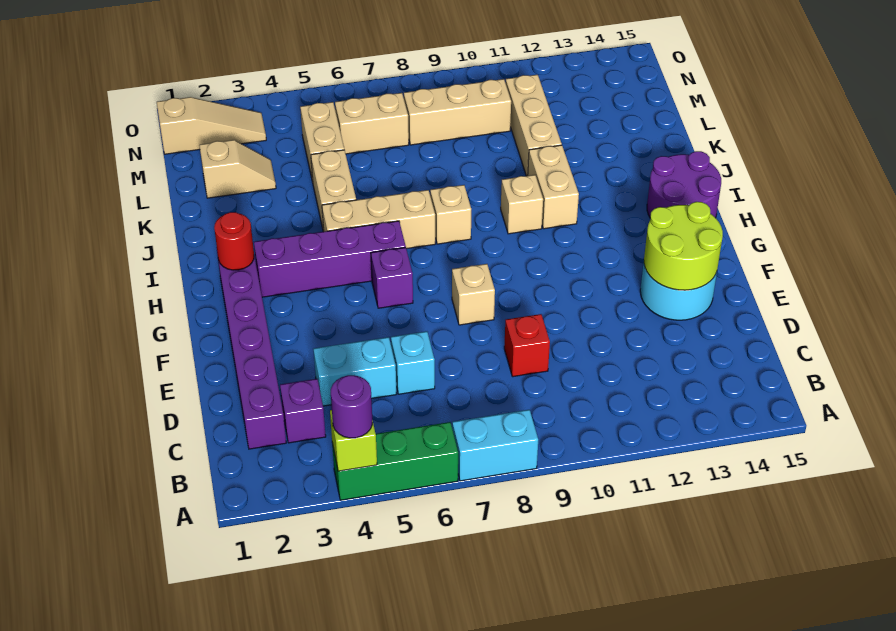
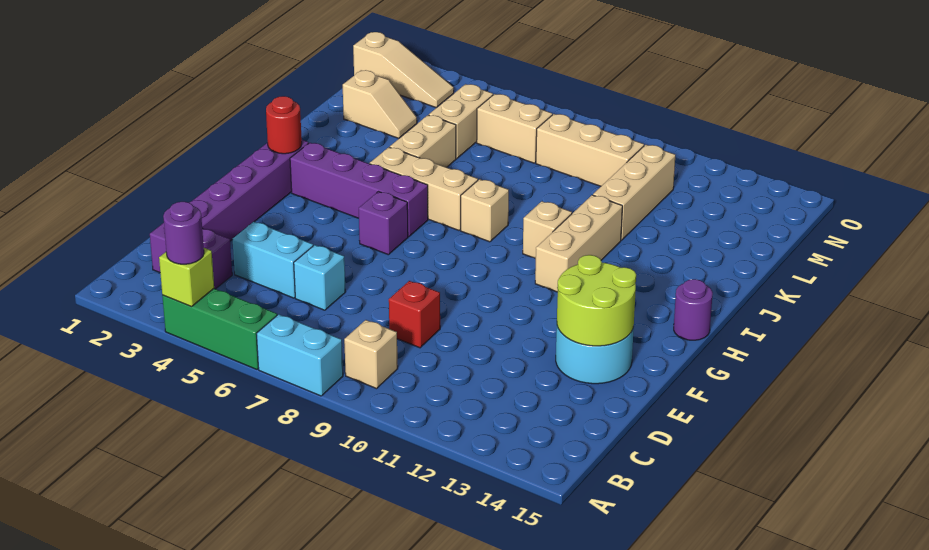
tan 1x1 brick [452,264,495,325] -> tan 1x1 brick moved to [344,320,398,389]
purple 2x2 round brick [647,151,721,218] -> purple 1x1 round brick [674,279,713,340]
tan 1x2 brick [528,145,579,229] -> tan 1x3 brick [535,195,622,292]

